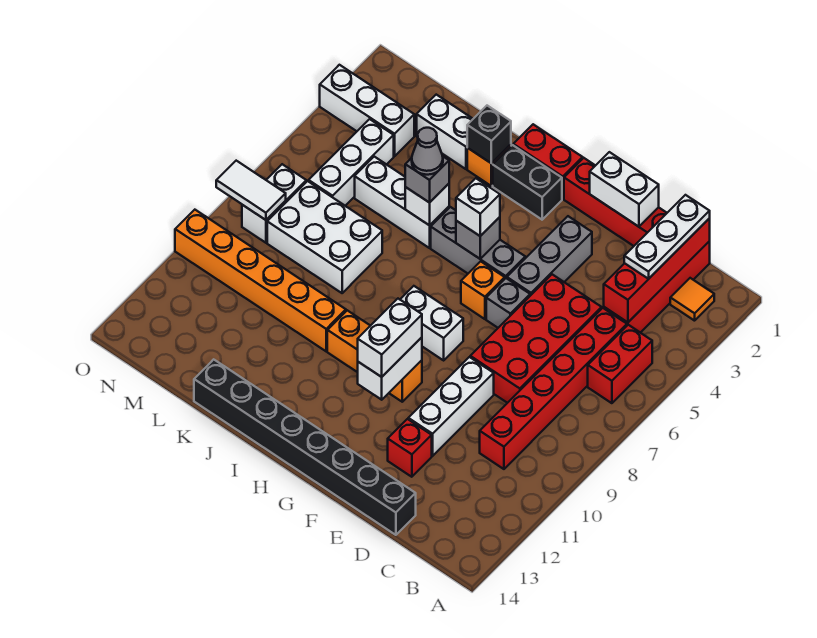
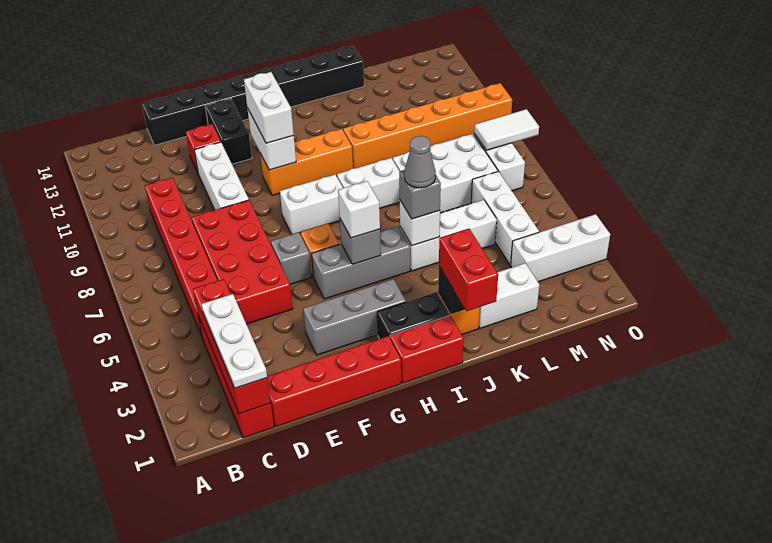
orange 1x1 tile [670,278,714,321] -> none
red 1x2 brick [588,325,652,403] -> red 1x2 brick moved to [439,228,498,311]
white 1x2 brick [590,152,659,227] -> white 1x2 brick moved to [337,158,400,209]
grey 1x3 brick [507,216,592,296] -> grey 1x3 brick turned to [303,279,406,355]
none -> black 1x2 brick [205,99,252,164]

